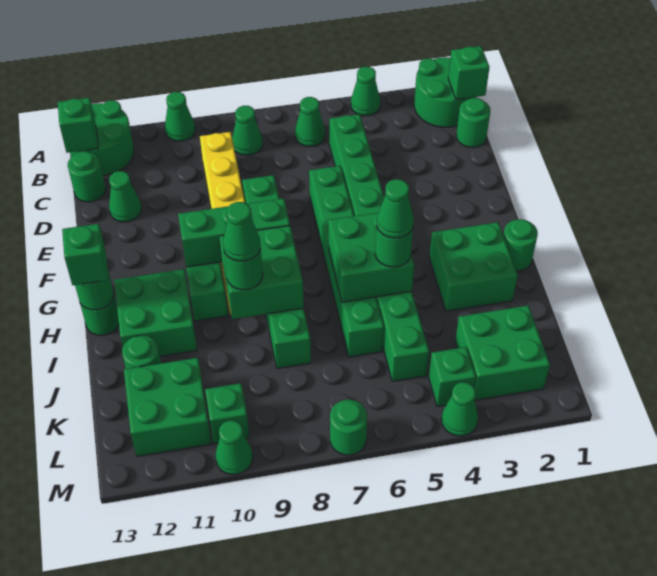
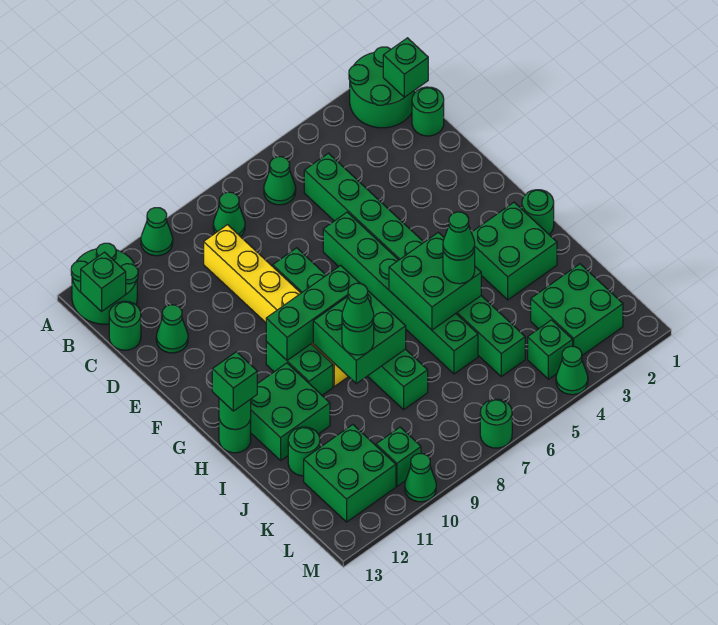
green 1x1 cone [351,67,380,116] -> none

